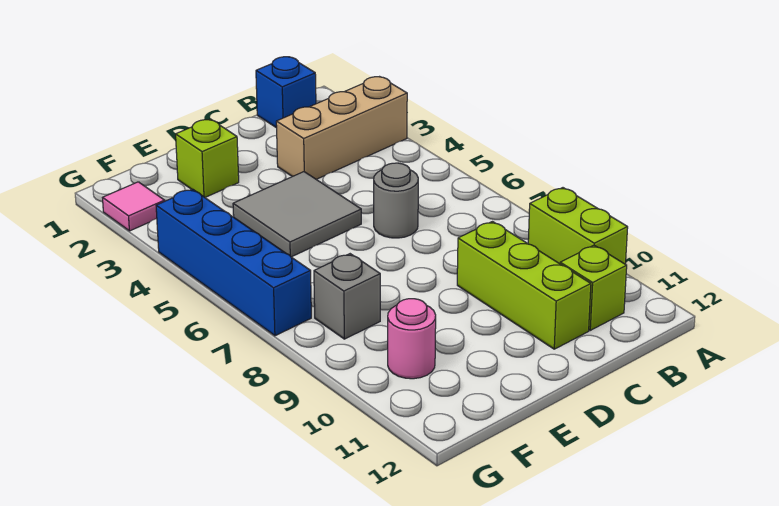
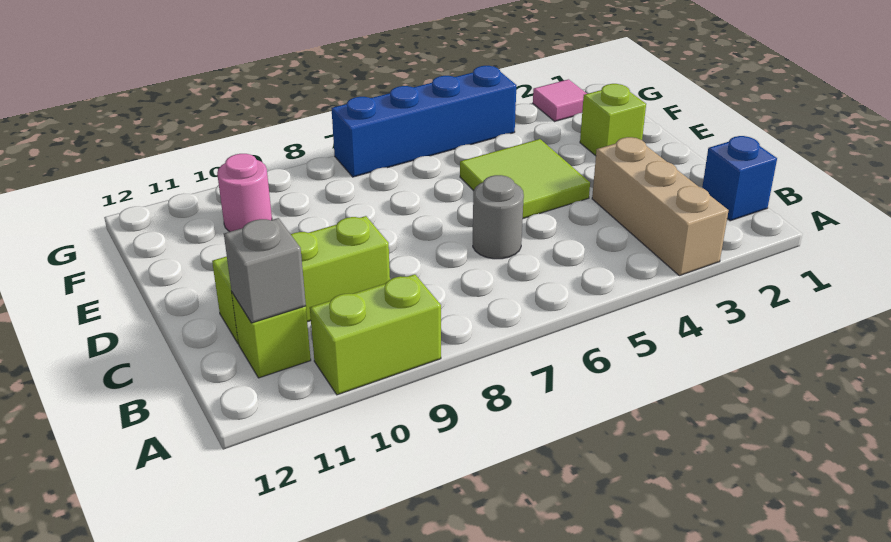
grey 2x2 tile [233,172,361,257] -> lime 2x2 tile [460,139,590,218]
grey 1x1 brick [314,254,380,339] -> grey 1x1 brick moved to [224,218,306,323]

